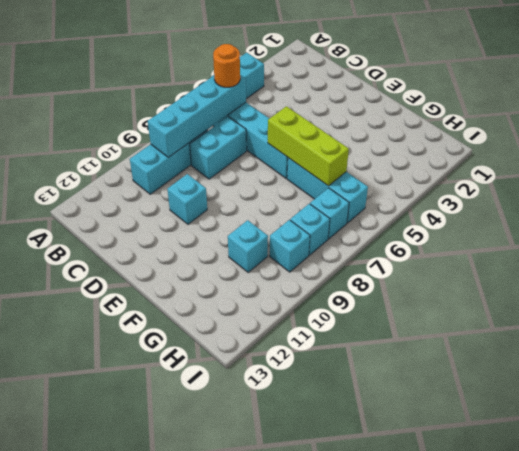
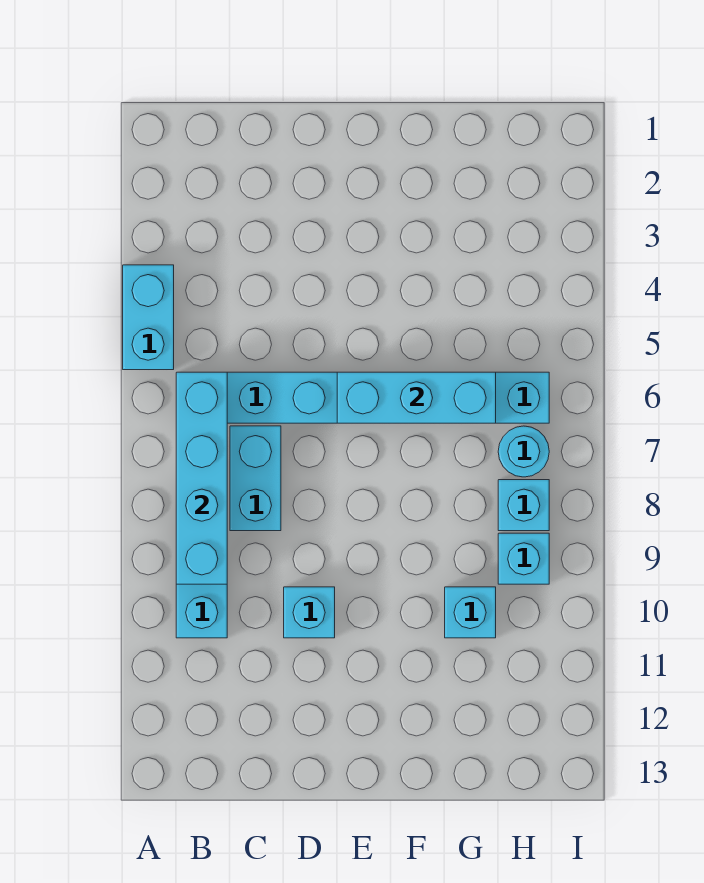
orange 1x1 round brick [213,44,240,87] -> none
lime 1x3 brick [268,106,349,186] -> cyan 1x3 brick [337,372,496,423]
cyan 1x1 brick [310,188,349,239] -> cyan 1x1 round brick [498,426,549,477]

